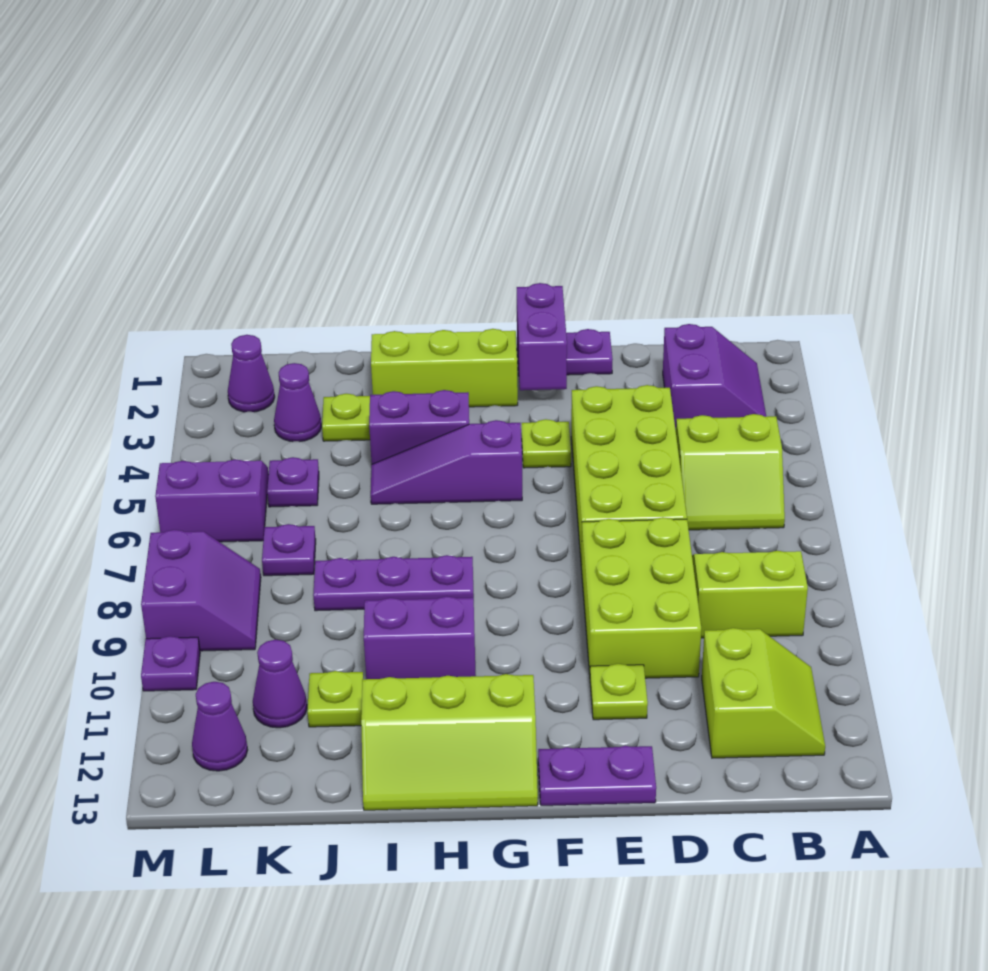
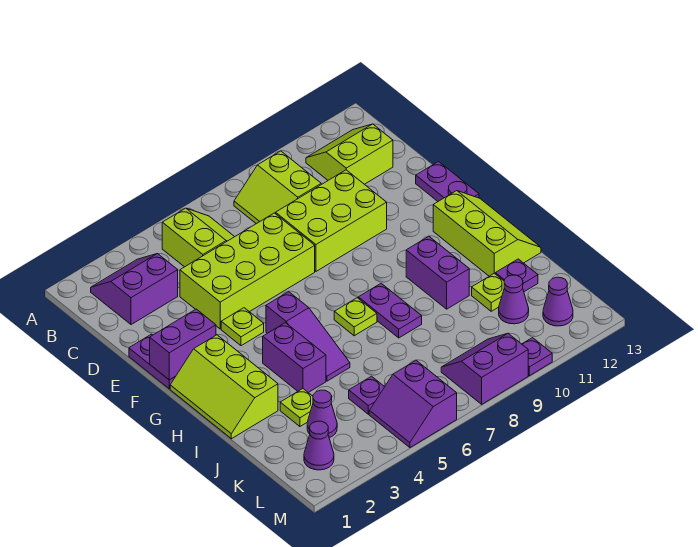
lime 1x1 plate [590,664,648,720] -> lime 1x1 plate moved to [334,298,377,336]
purple 1x3 plate [313,555,474,611] -> purple 1x2 plate [358,283,422,338]
purple 1x1 plate [262,524,316,576] -> purple 1x1 plate moved to [495,259,538,292]

